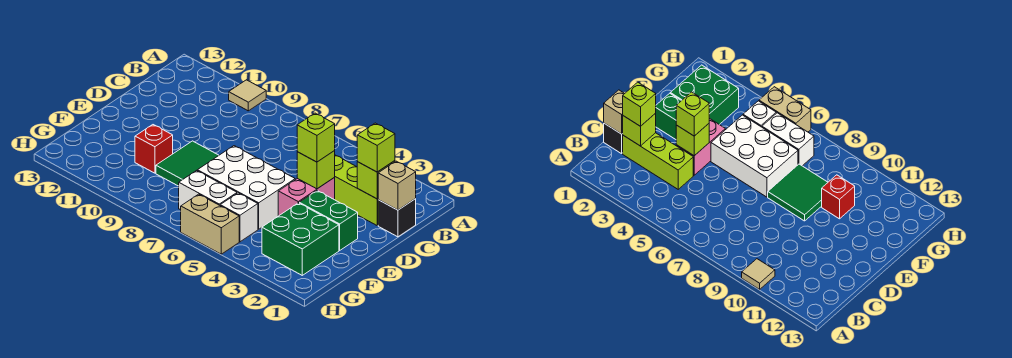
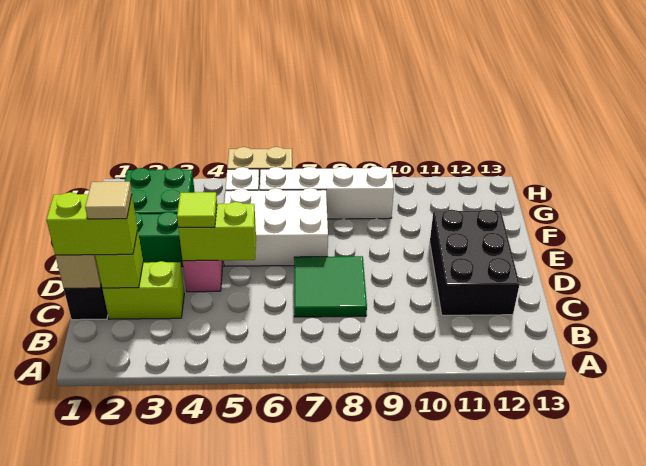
tan 1x1 tile [229,80,266,111] -> tan 1x1 tile moved to [85,182,132,219]
lime 1x3 brick [334,155,378,225] -> lime 1x2 brick [102,261,184,319]
lime 1x1 brick [357,123,395,172] -> lime 1x2 brick [47,193,138,255]
none -> black 2x3 brick [430,209,520,315]
lime 1x1 brick [297,151,335,189] -> lime 1x2 brick [178,202,256,261]
lime 1x1 brick [297,113,335,162] -> lime 1x1 tile [177,192,217,227]
green 2x2 tile [156,141,219,186] -> green 2x2 tile moved to [294,256,367,317]
red 1x1 brick [135,125,173,173] -> none
white 1x2 brick [179,171,237,210] -> white 1x4 brick [260,166,394,219]

